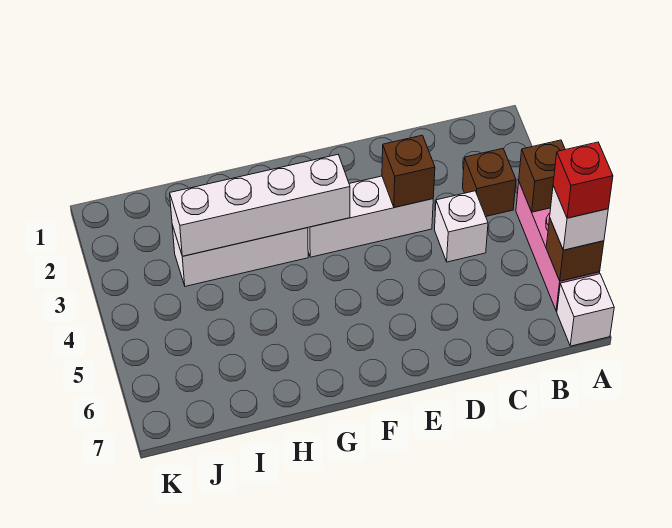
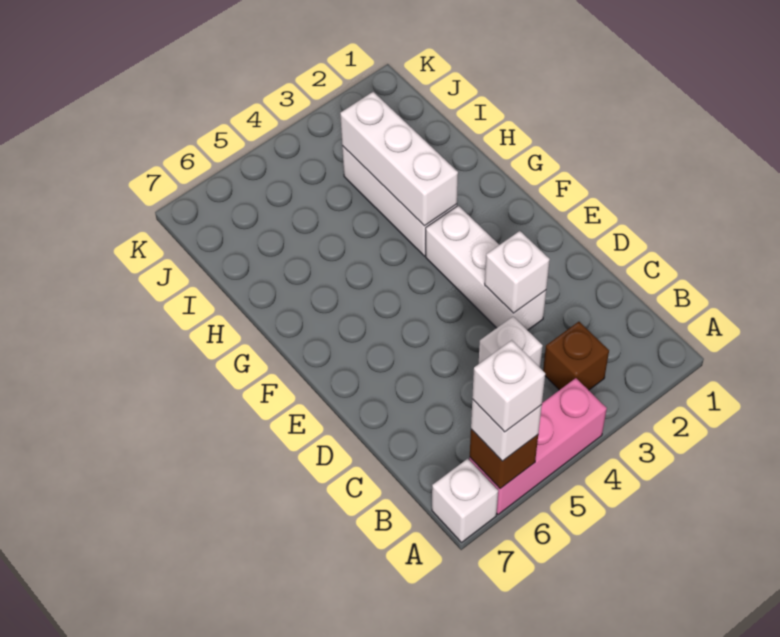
brown 1x1 brick [519,140,565,212] -> none
red 1x1 brick [553,142,613,218] -> white 1x1 brick [472,340,545,432]
brown 1x1 brick [382,135,435,208] -> white 1x1 brick [485,231,550,313]
white 1x4 brick [170,155,350,256] -> white 1x3 brick [340,92,458,226]

